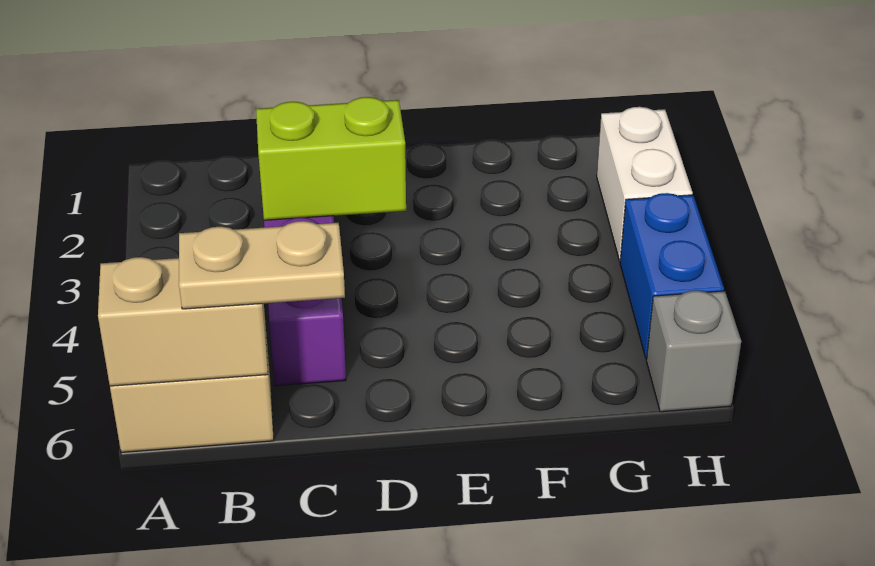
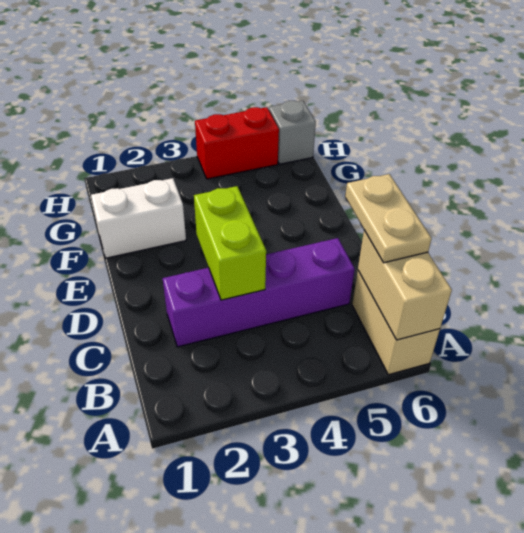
white 1x2 brick [597,107,693,261] -> white 1x2 brick moved to [91,178,186,258]
blue 1x2 brick [620,193,724,359] -> red 1x2 brick [195,107,279,179]

